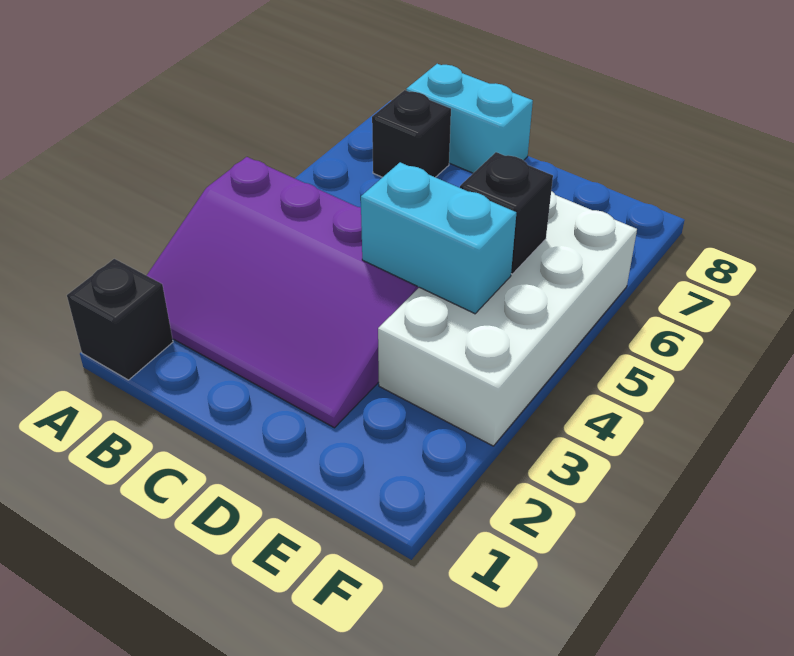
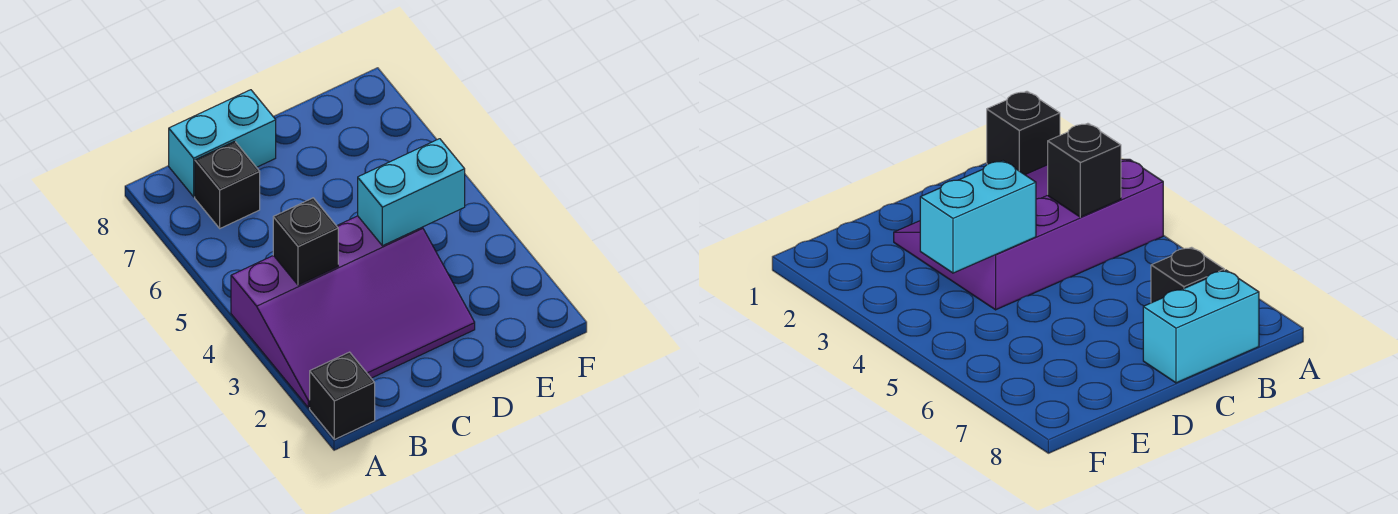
white 2x4 brick [378,191,637,446] -> none
black 1x1 brick [460,152,553,274] -> black 1x1 brick moved to [273,198,338,285]

